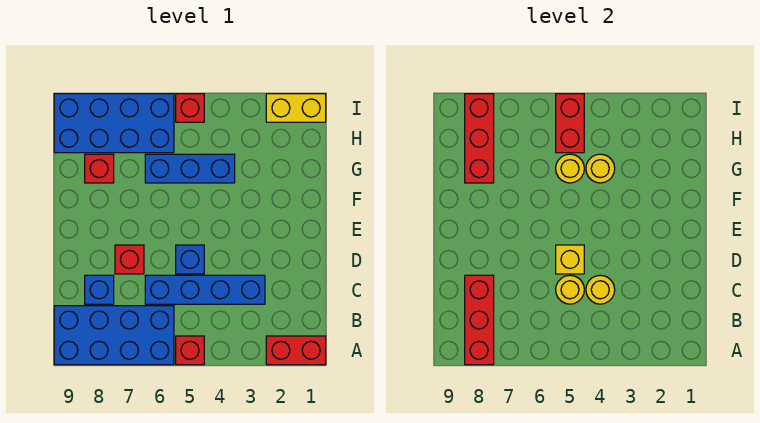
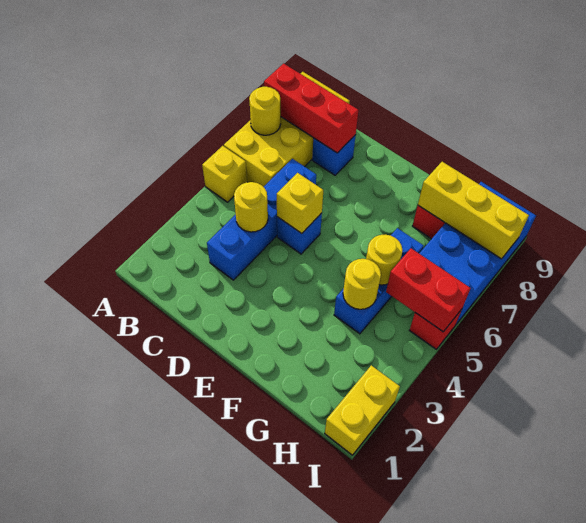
red 1x2 brick [266,336,326,365] -> none
red 1x1 brick [176,336,204,365] -> yellow 1x1 brick [202,146,247,202]
blue 2x4 brick [54,306,174,365] -> yellow 2x4 brick [224,72,350,187]
yellow 1x1 round brick [556,275,584,304] -> yellow 1x1 round brick moved to [249,87,281,135]
red 1x1 brick [115,245,144,274] -> none
red 1x3 brick [465,94,494,183] -> yellow 1x3 brick [418,162,529,259]

